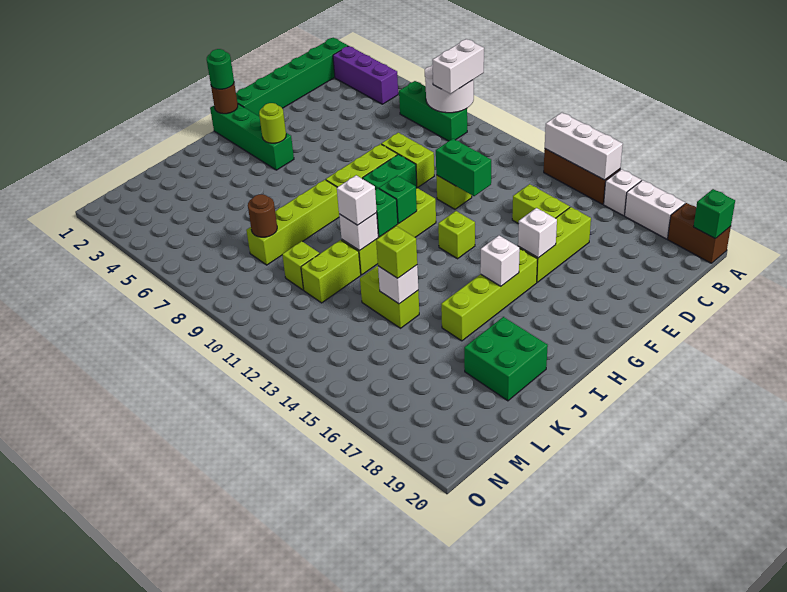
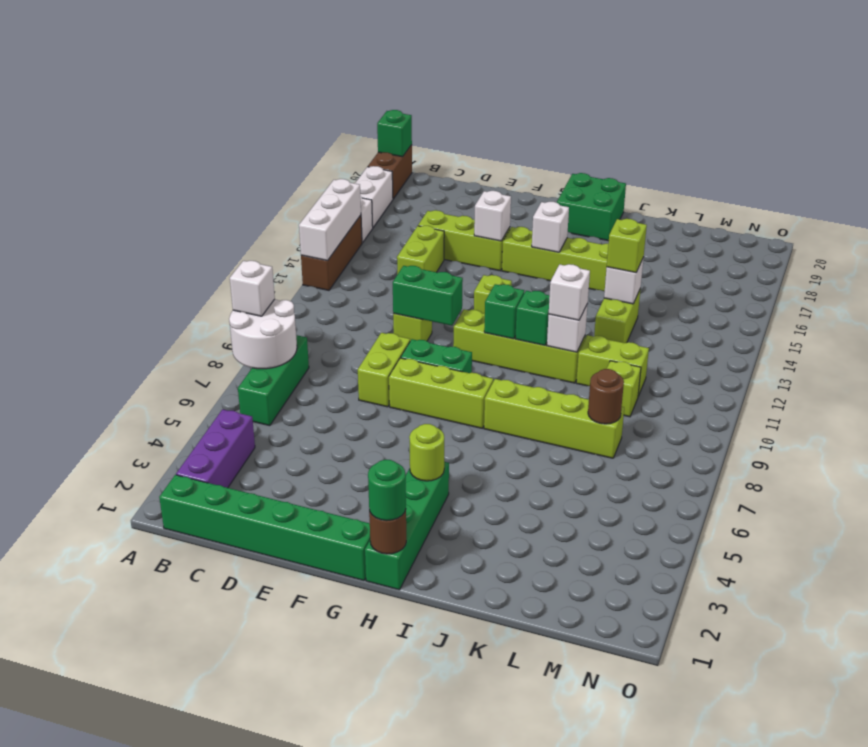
white 1x2 brick [432,39,484,94] -> white 1x1 brick [230,261,275,316]
green 1x2 brick [436,139,491,196] -> green 1x2 brick turned to [393,266,463,326]
green 2x2 brick [464,317,548,401] -> green 2x2 brick moved to [557,173,626,241]

